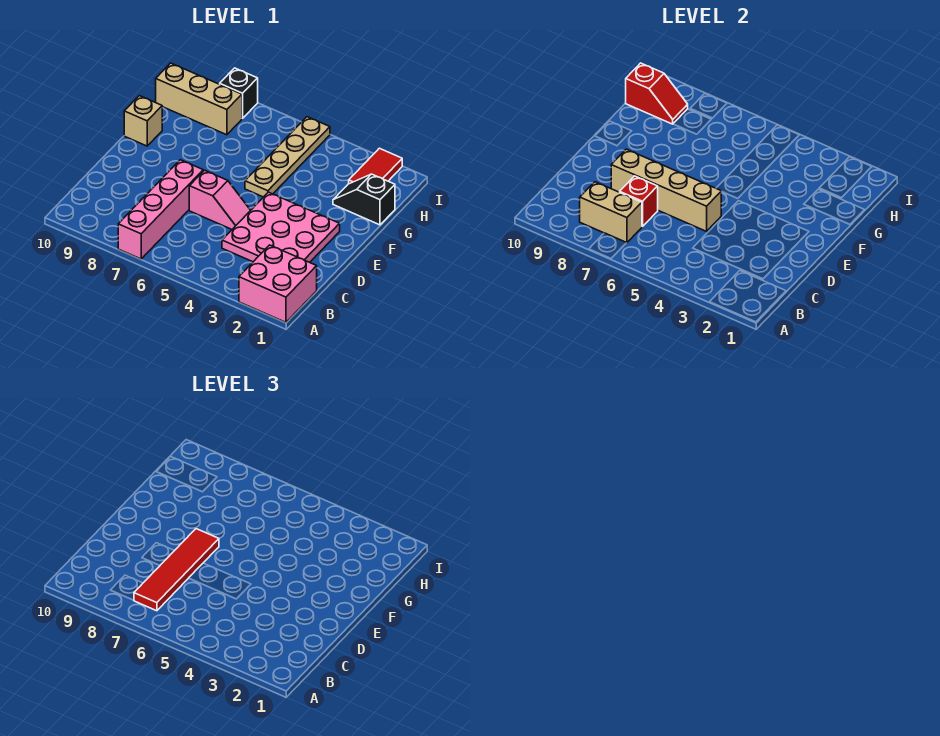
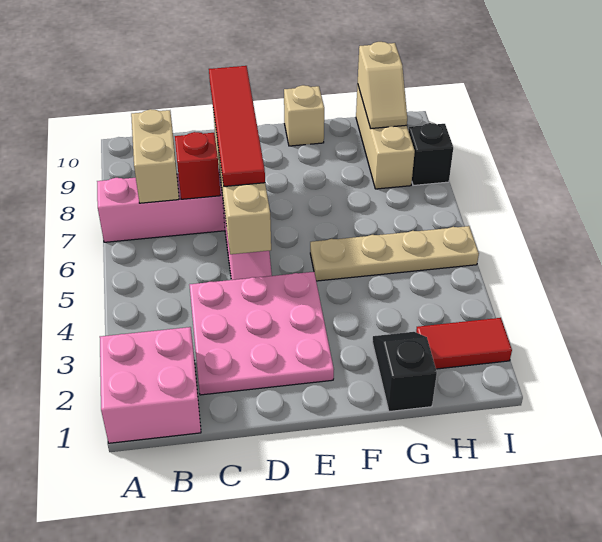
red 1x4 tile [134,529,219,611] -> red 1x4 tile turned to [209,66,265,186]
red 1x2 slope [626,63,688,124] -> tan 1x2 slope [358,42,407,129]

